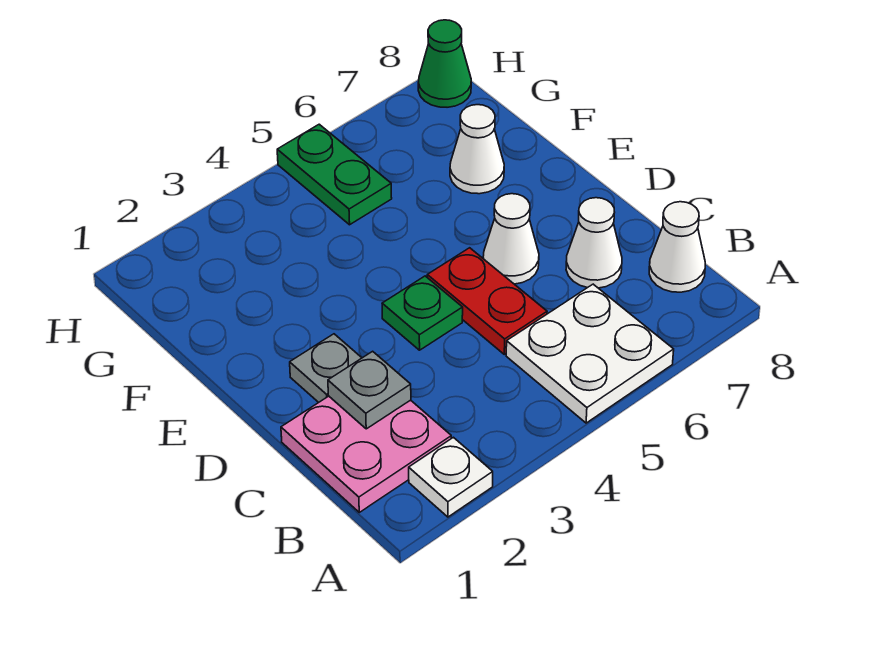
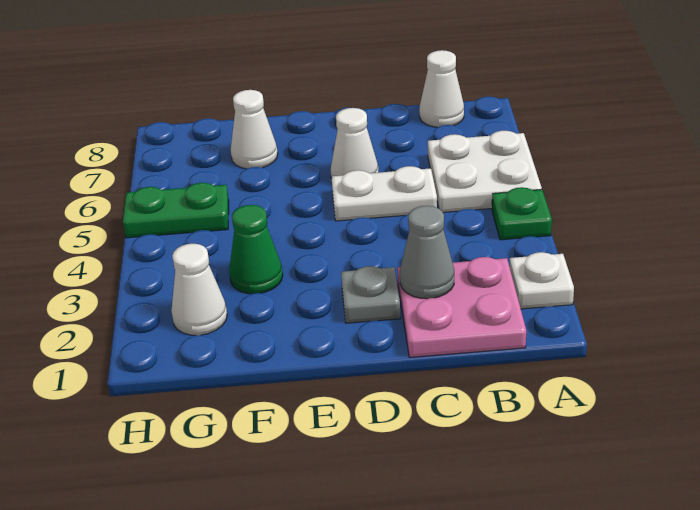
grey 1x1 plate [328,351,411,429] -> grey 1x1 cone [400,206,454,299]
red 1x2 plate [427,248,547,354] -> white 1x2 plate [332,166,437,221]
white 1x1 cone [566,198,622,288] -> white 1x1 cone moved to [171,244,227,335]
green 1x1 plate [382,276,463,350] -> green 1x1 plate moved to [492,187,552,240]
green 1x1 cone [418,20,471,107] -> green 1x1 cone moved to [229,205,283,294]

